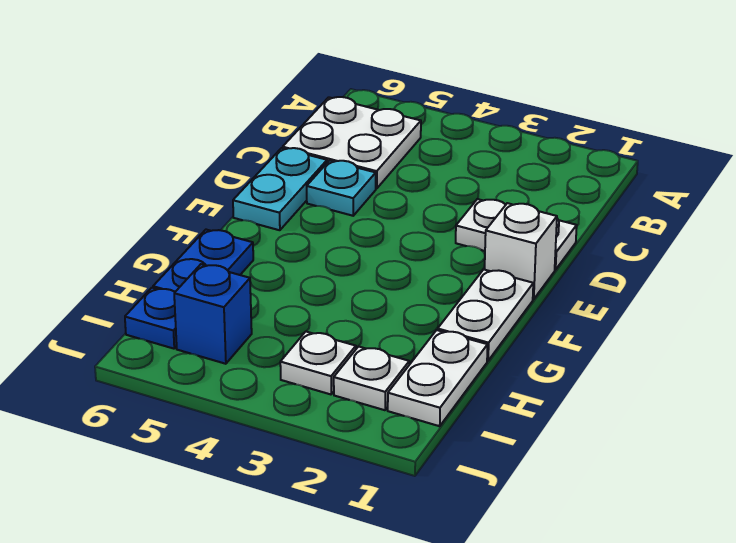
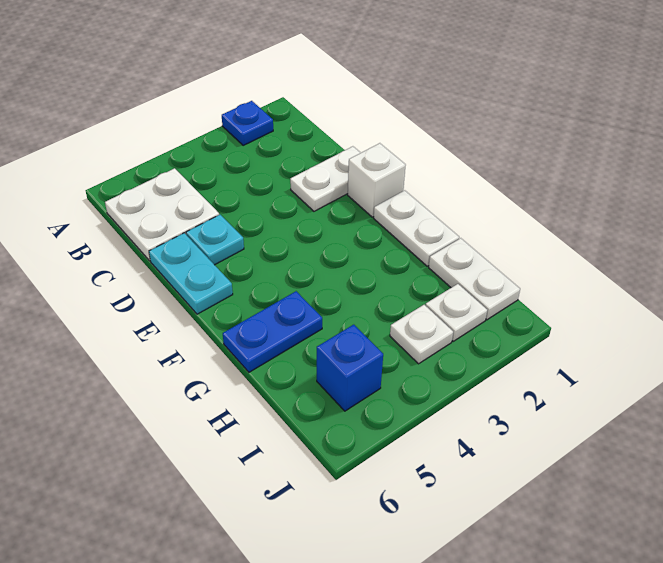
blue 1x2 plate [153,230,253,292] -> blue 1x2 plate turned to [223,291,322,372]
blue 1x1 plate [125,288,177,349] -> blue 1x1 plate moved to [222,101,273,145]

